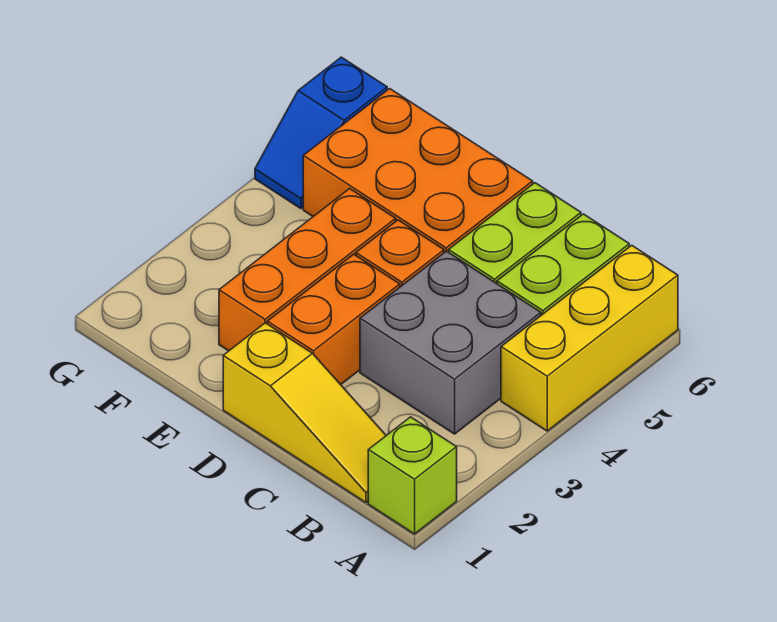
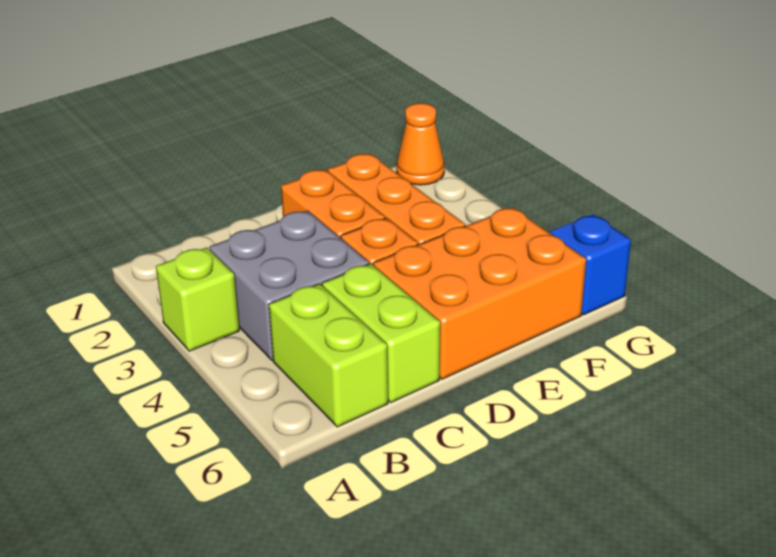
lime 1x1 brick [368,417,457,534] -> lime 1x1 brick moved to [156,247,239,351]
yellow 1x3 brick [501,245,678,431] -> none
yellow 1x3 slope [223,323,386,503] -> none
none -> orange 1x1 cone [397,103,444,185]

